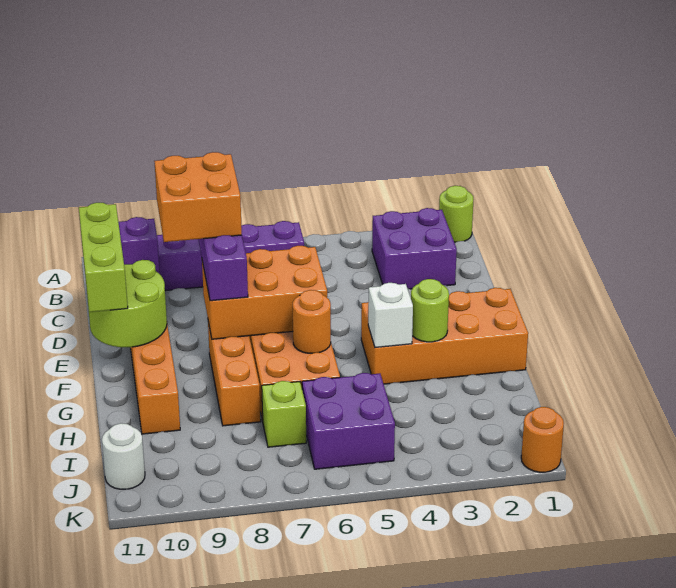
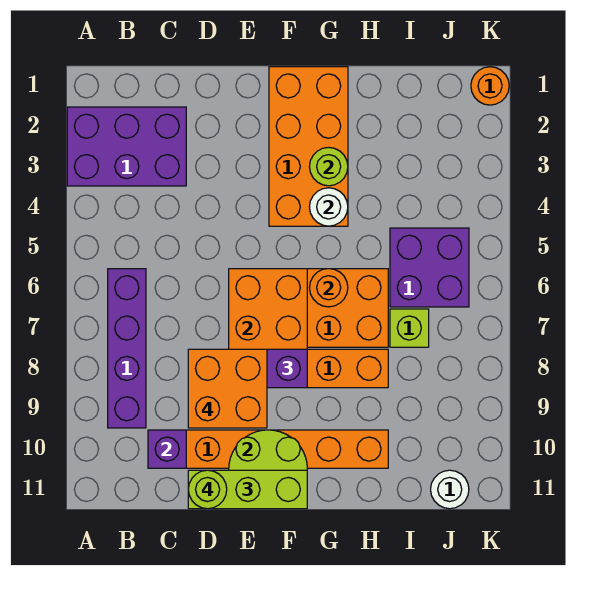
lime 1x1 round brick [439,186,473,242] -> lime 1x1 round brick moved to [188,470,227,509]
purple 2x2 brick [372,208,457,289] -> purple 2x3 brick [67,107,186,186]
white 1x1 brick [368,283,413,347] -> white 1x1 round brick [310,188,348,226]

